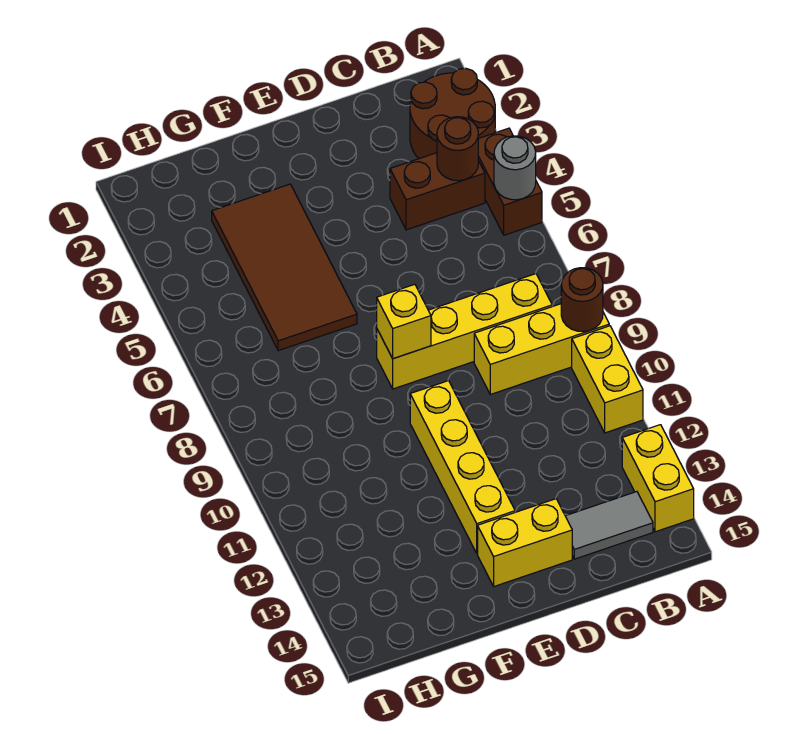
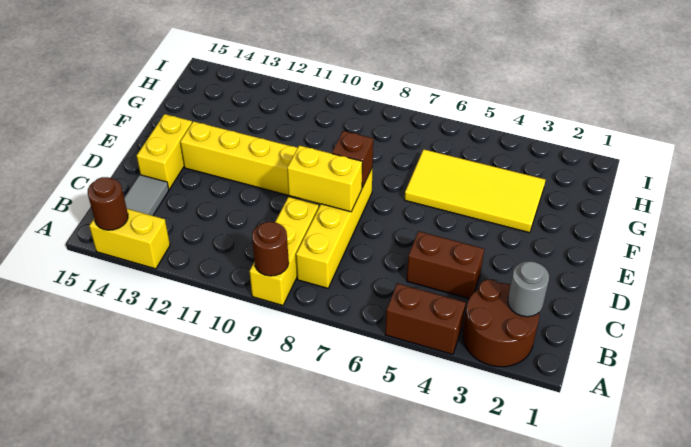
grey 1x1 round brick [494,136,536,200] -> grey 1x1 round brick moved to [508,261,549,317]
yellow 1x2 brick [572,326,643,433] -> yellow 1x2 brick moved to [287,145,362,212]
brown 1x2 brick [390,153,485,230] -> brown 1x2 brick turned to [407,231,484,298]
brown 1x1 round brick [437,117,478,181] -> brown 1x1 round brick moved to [88,177,128,230]
yellow 1x1 brick [377,284,431,359] -> brown 1x1 brick [332,131,373,188]
brown 2x4 tile [212,184,357,351] -> yellow 2x4 tile [405,149,545,233]

